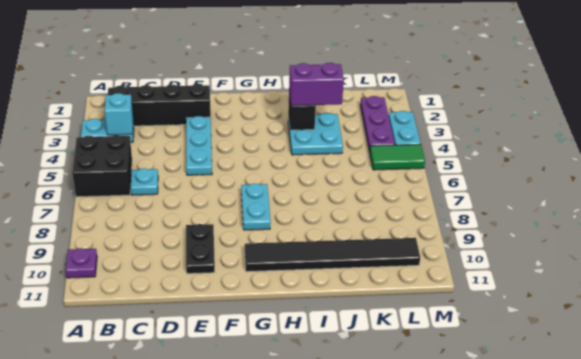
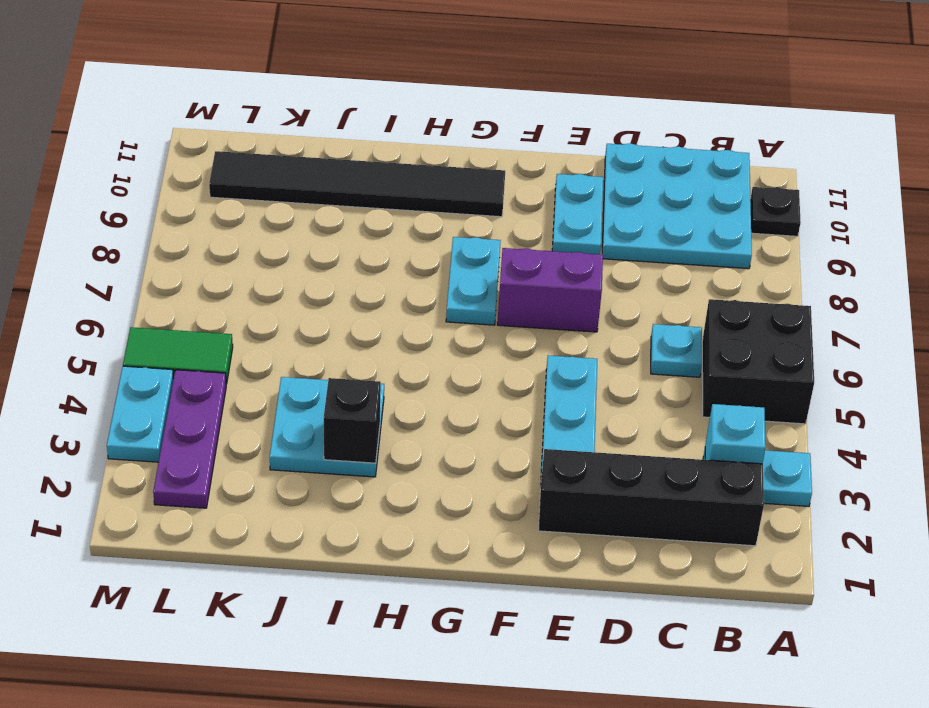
purple 1x1 plate [66,248,97,278] -> black 1x1 plate [750,187,801,236]
none -> cyan 3x3 plate [602,143,752,269]
black 1x2 plate [186,224,215,274] -> cyan 1x2 plate [552,174,603,254]
purple 1x2 brick [289,63,344,106] -> purple 1x2 brick moved to [497,248,603,332]

